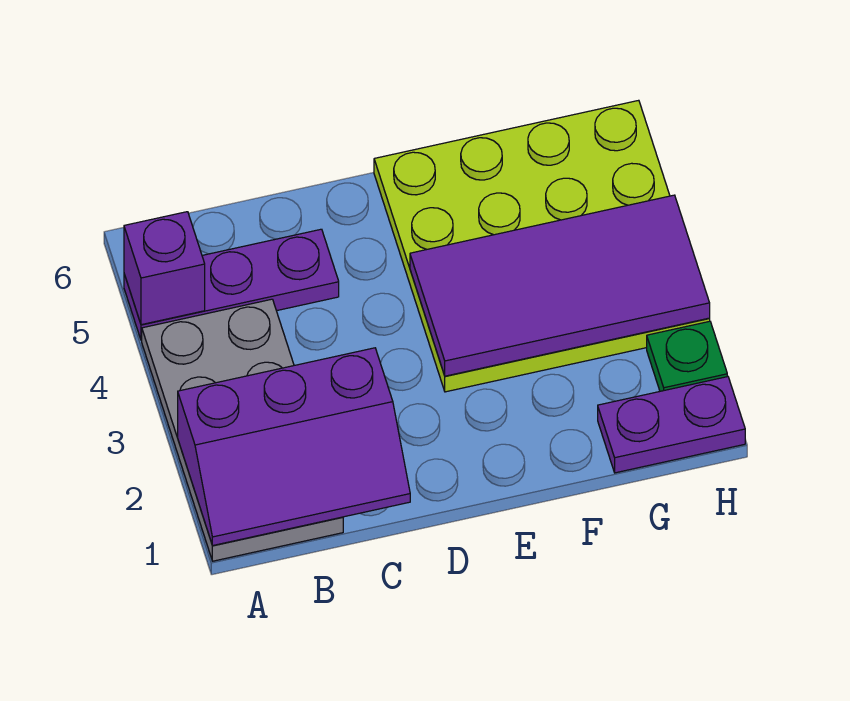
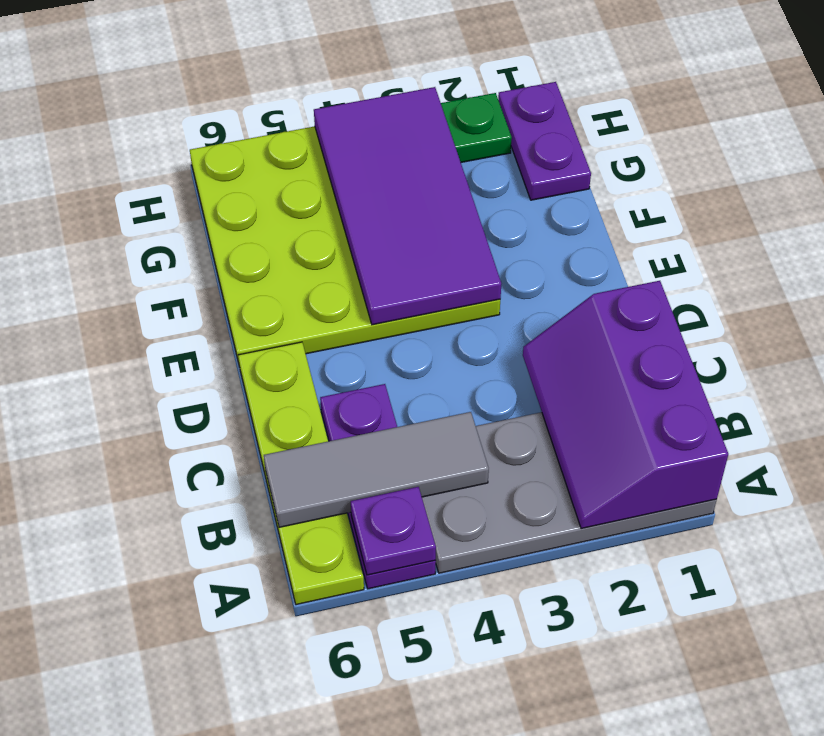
purple 2x3 slope [178,348,410,546] -> purple 2x3 slope turned to [523,281,728,529]
purple 1x1 brick [124,212,205,325] -> purple 1x1 plate [351,487,436,575]
none -> lime 1x4 plate [238,342,364,605]
none -> grey 1x3 tile [264,412,489,527]

